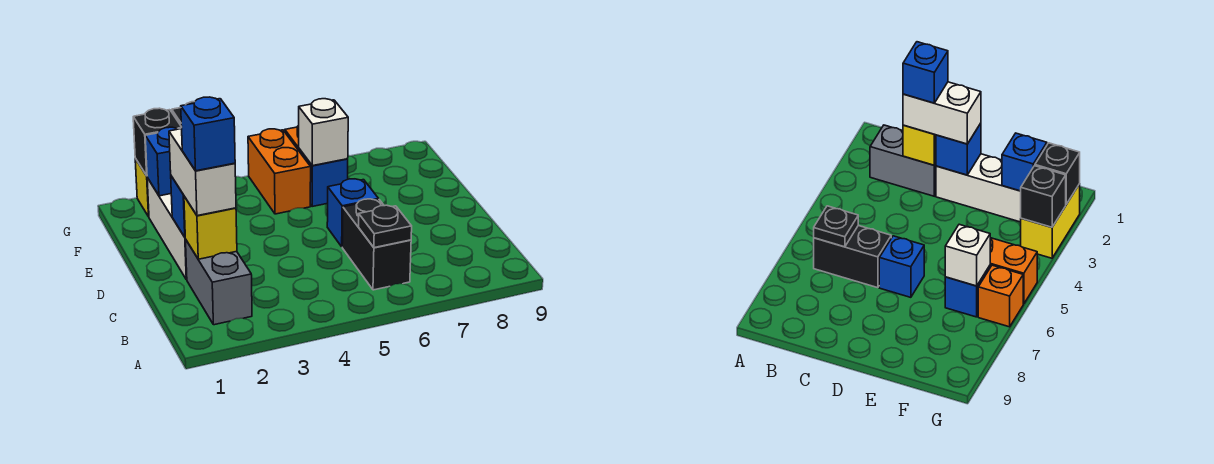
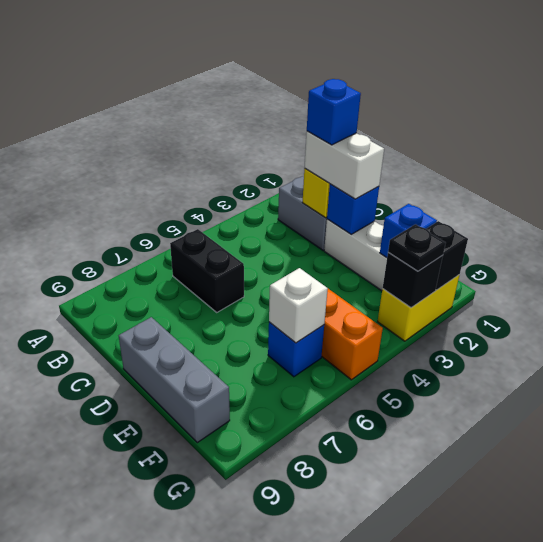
black 1x1 plate [359,205,412,248] -> black 1x1 plate moved to [388,224,446,271]
blue 1x1 brick [327,179,379,247] -> none
none -> grey 1x3 brick [119,317,230,443]
orange 1x1 brick [978,265,1023,327] -> none

